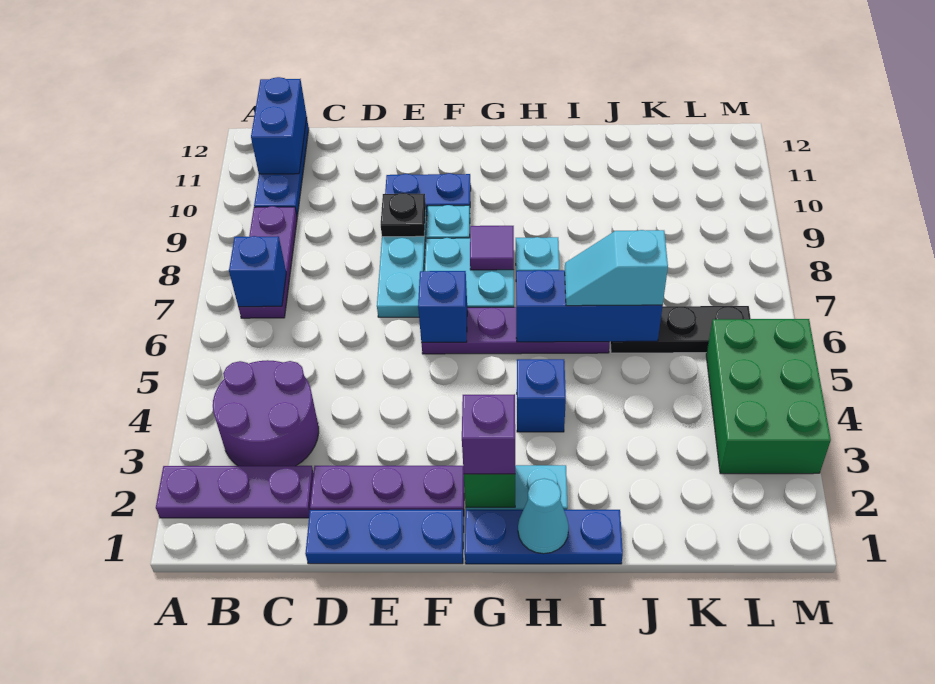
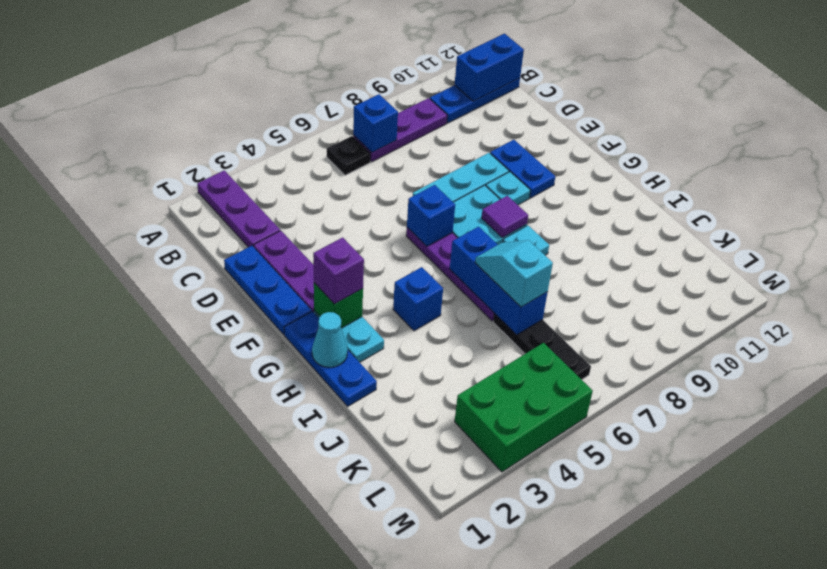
purple 2x2 round brick [213,360,319,466] -> none
black 1x1 plate [381,193,426,237] -> black 1x1 plate moved to [327,136,370,175]

